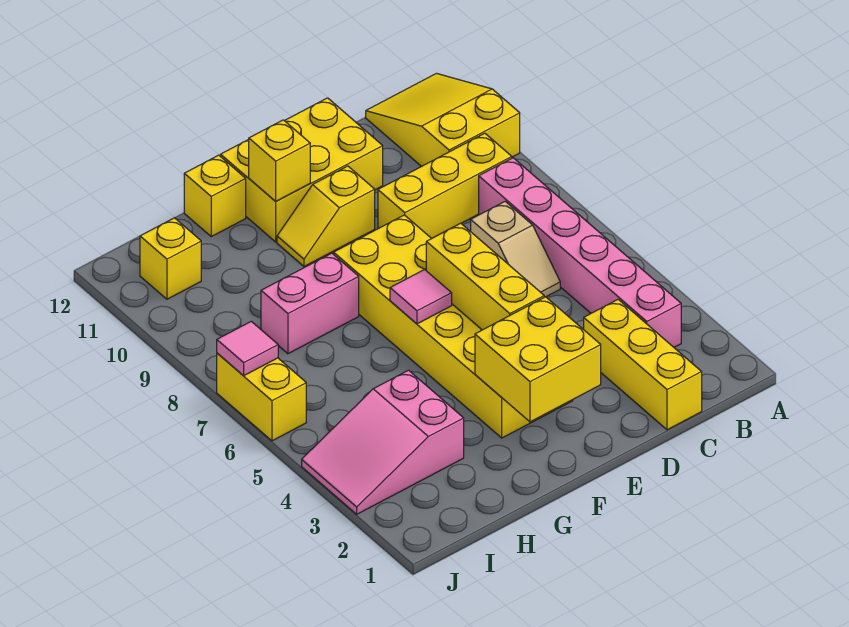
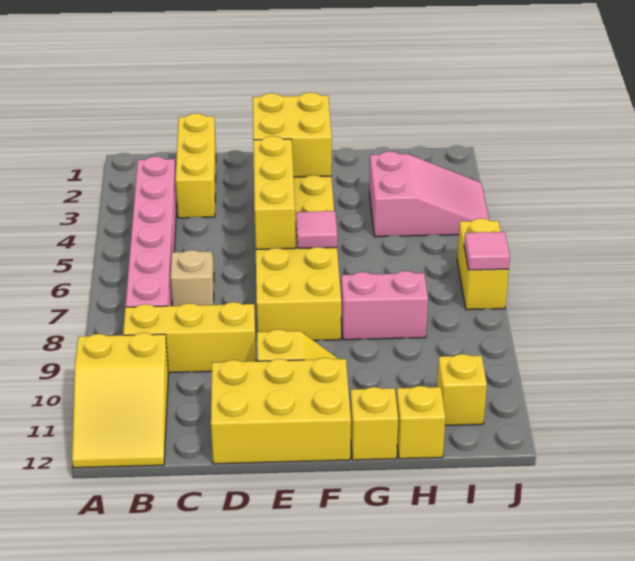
yellow 1x1 brick [249,120,310,201] -> yellow 1x1 brick moved to [396,386,445,459]

